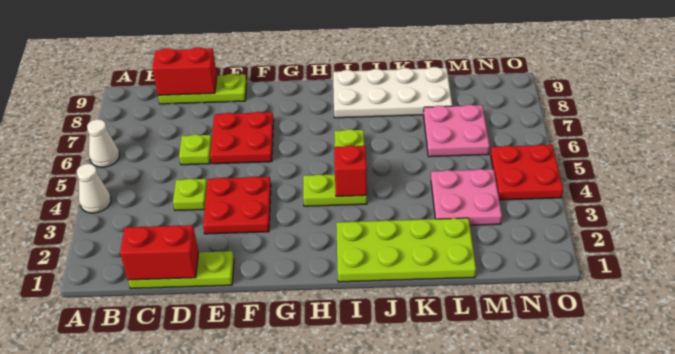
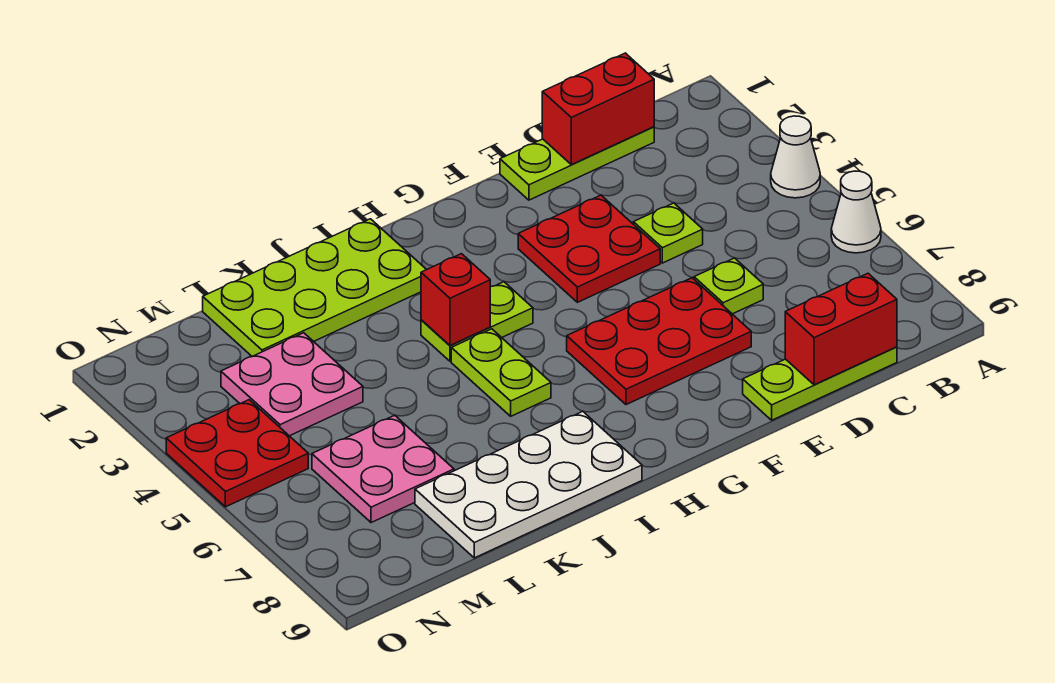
red 2x2 plate [210,112,274,164] -> red 2x3 plate [567,278,751,405]

